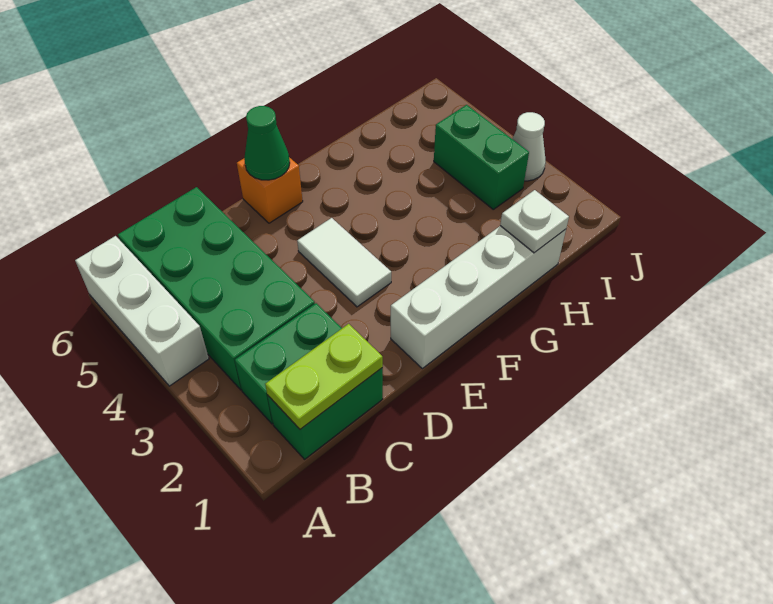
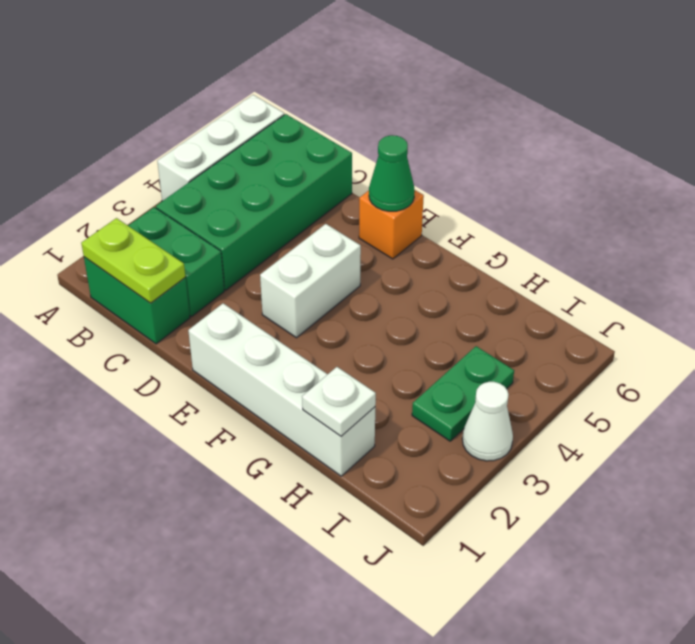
white 1x2 tile [297,218,391,307] -> white 1x2 brick [260,224,361,338]
green 1x2 brick [434,105,529,209] -> green 1x2 plate [412,346,514,441]

